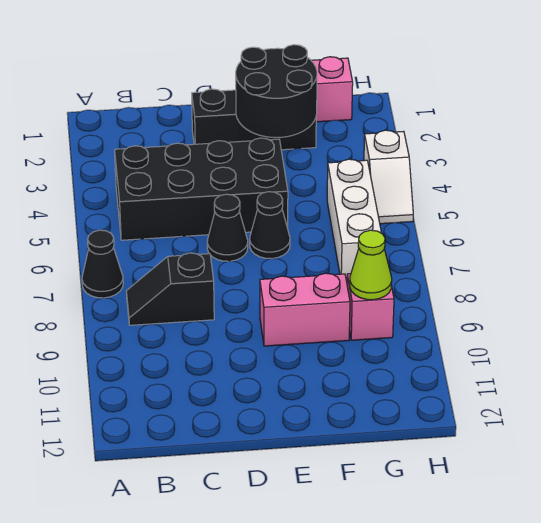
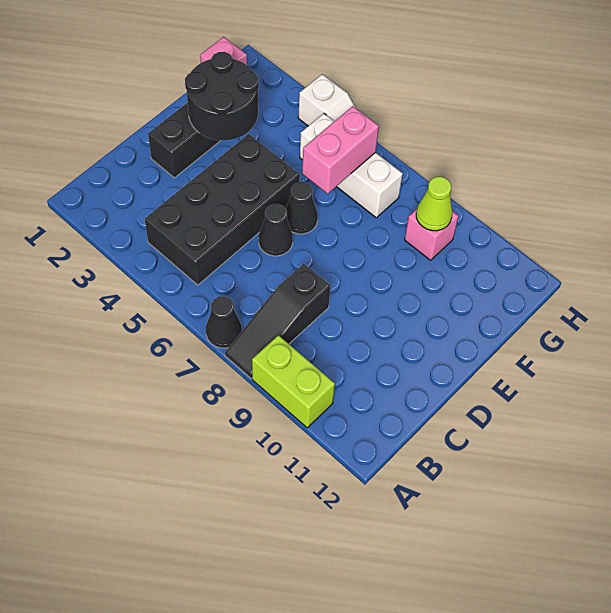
none -> lime 1x2 brick [252,335,335,428]
black 1x2 slope [126,253,214,325] -> black 1x3 slope [225,264,330,378]
pink 1x2 brick [260,273,350,346] -> pink 1x2 brick moved to [302,106,379,194]

